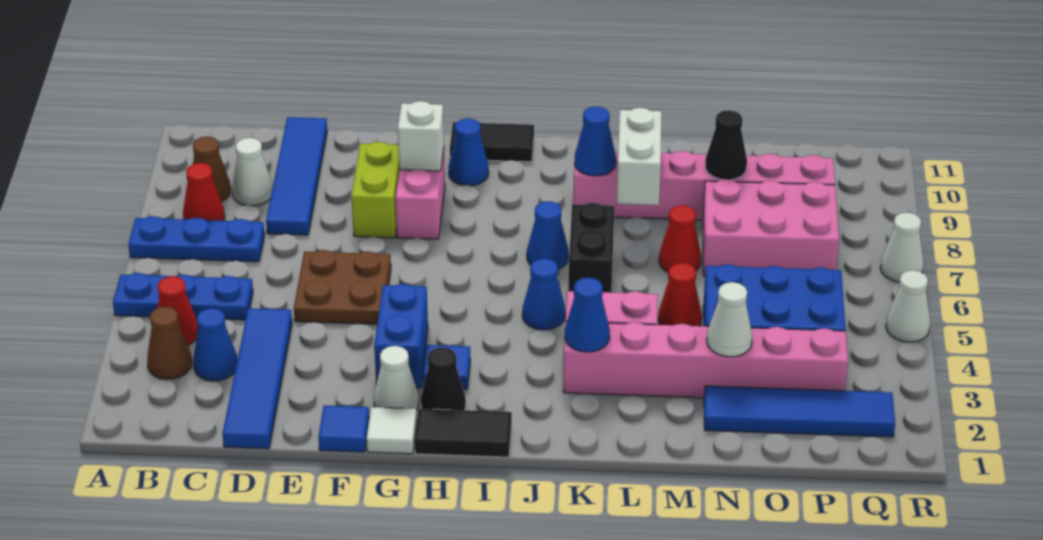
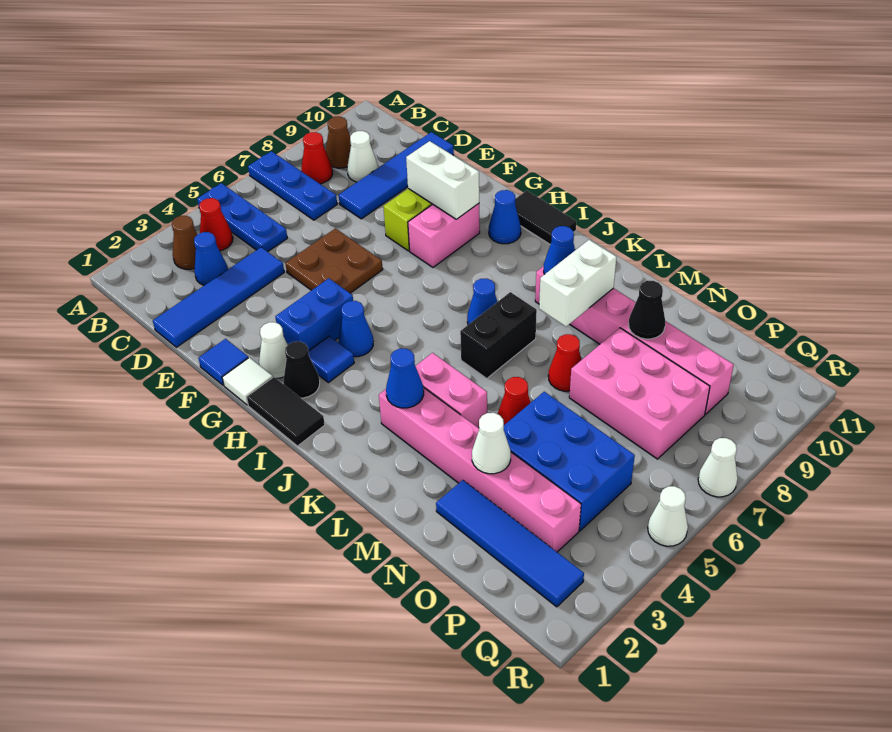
white 1x1 brick [398,101,444,171] -> white 1x2 brick [406,141,479,219]
blue 1x1 cone [522,258,565,330] -> blue 1x1 cone moved to [339,301,373,357]

